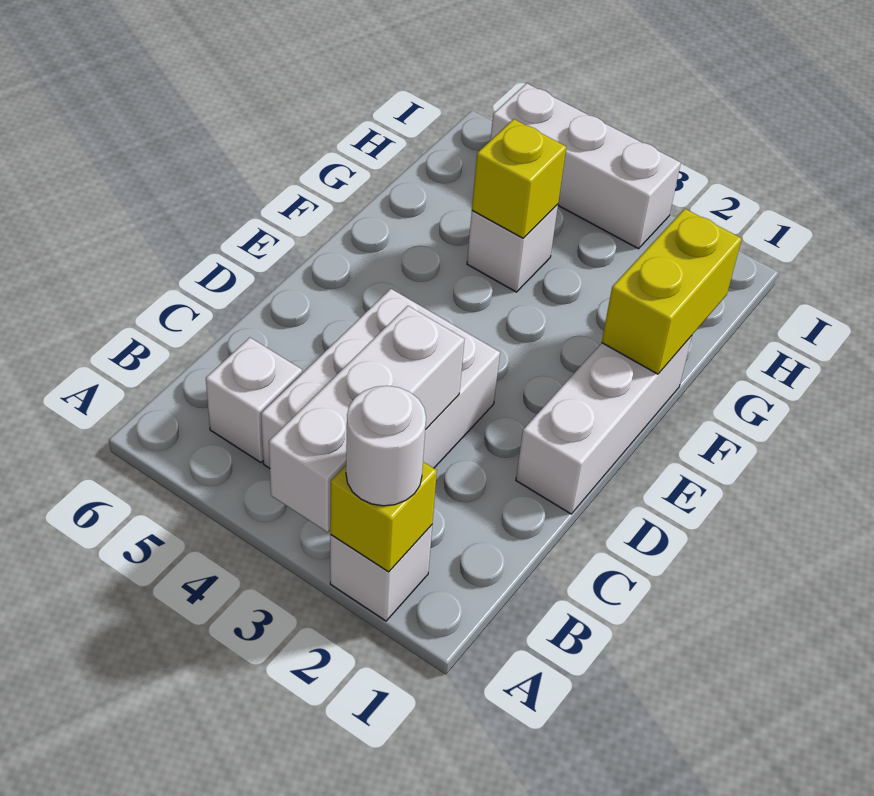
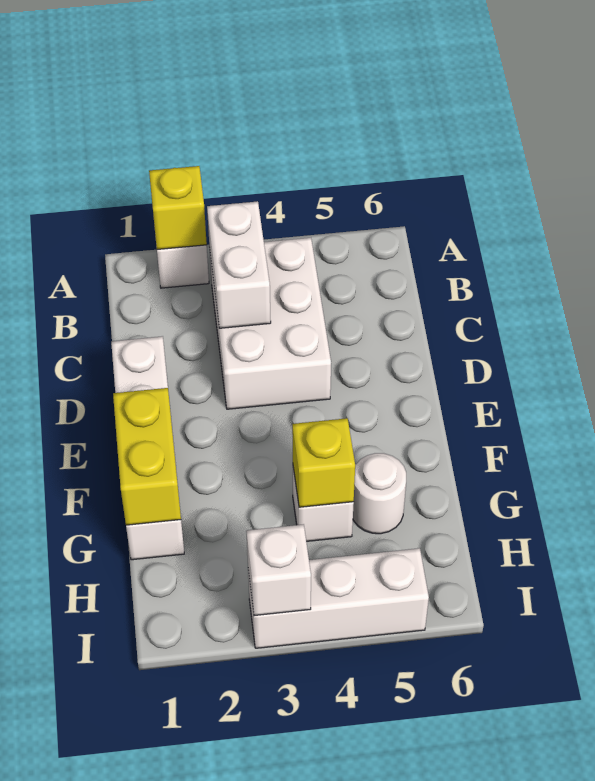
white 1x1 round brick [346,386,426,506] -> white 1x1 round brick moved to [353,453,406,534]
white 1x3 brick [269,306,464,532] -> white 1x2 brick [207,201,271,328]
white 1x1 brick [206,338,302,463] -> white 1x1 brick moved to [246,524,311,616]
white 1x3 brick [516,336,692,514] -> white 1x4 brick [111,336,184,560]

